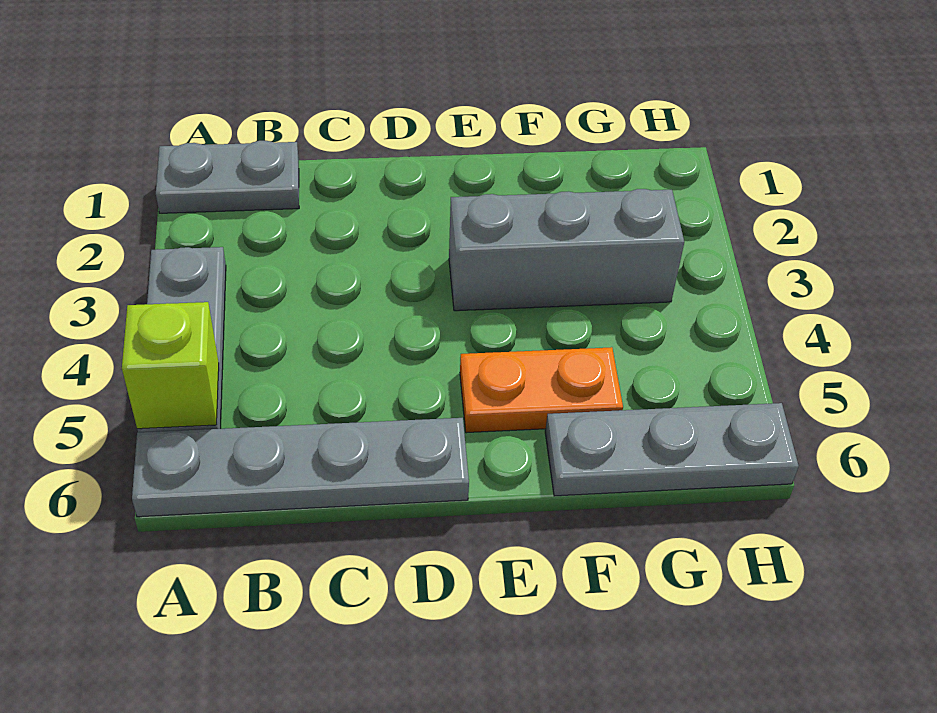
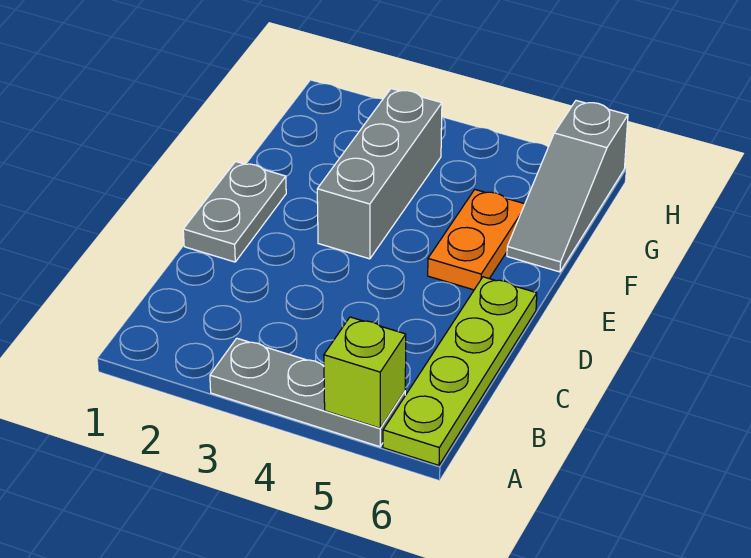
grey 1x2 plate [156,141,299,213] -> grey 1x2 plate moved to [183,162,286,262]
grey 1x4 plate [132,418,469,517] -> lime 1x4 plate [383,277,537,465]
grey 1x3 plate [545,403,799,496] -> grey 1x3 slope [507,101,628,272]

